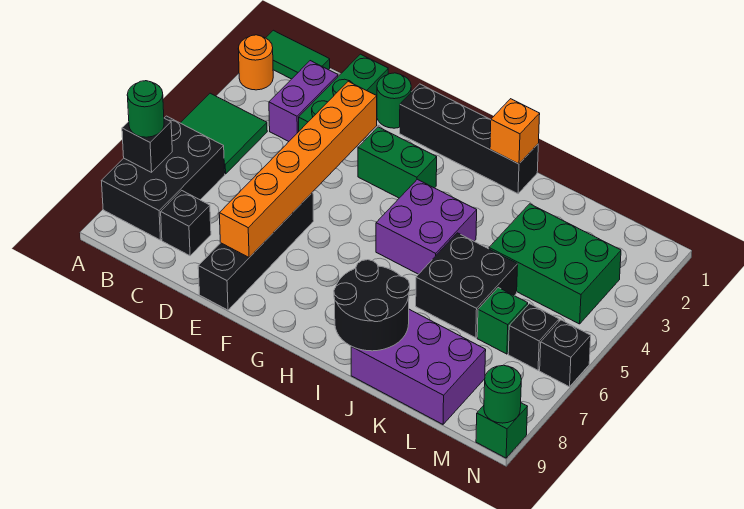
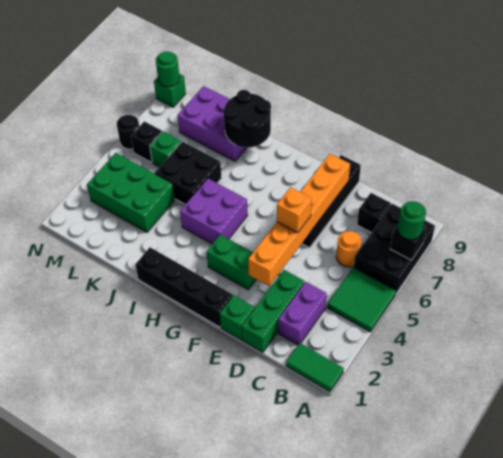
orange 1x1 round brick [238,35,273,90] -> orange 1x1 round brick moved to [336,231,362,267]
green 1x1 round brick [377,73,411,128] -> green 1x1 brick [220,295,255,340]
orange 1x1 brick [490,99,540,164] -> orange 1x1 brick moved to [277,187,312,233]
black 1x1 brick [540,320,591,387] -> black 1x1 round brick [117,115,139,149]

